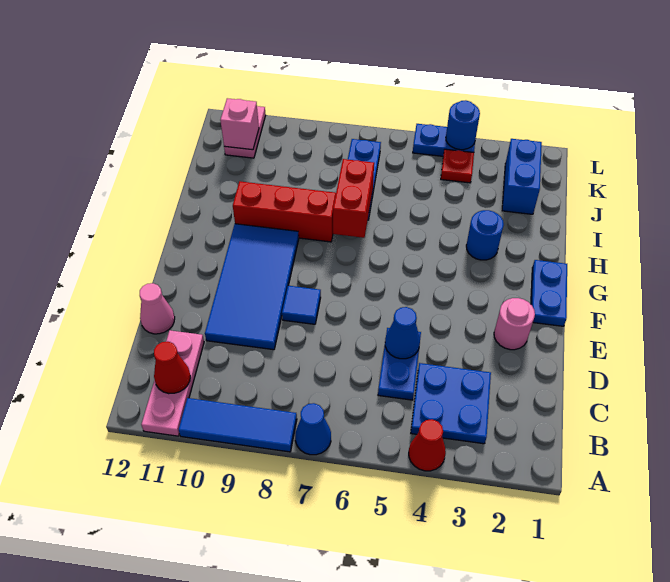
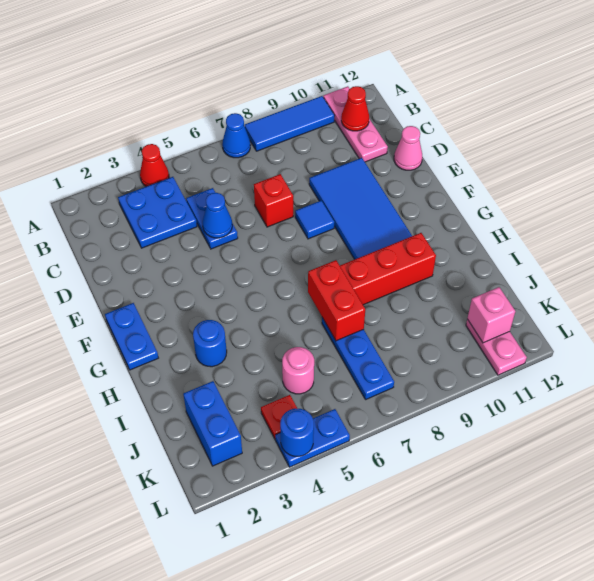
none -> red 1x1 brick [254,174,293,227]
pink 1x1 round brick [494,298,535,350] -> pink 1x1 round brick moved to [282,347,314,394]

